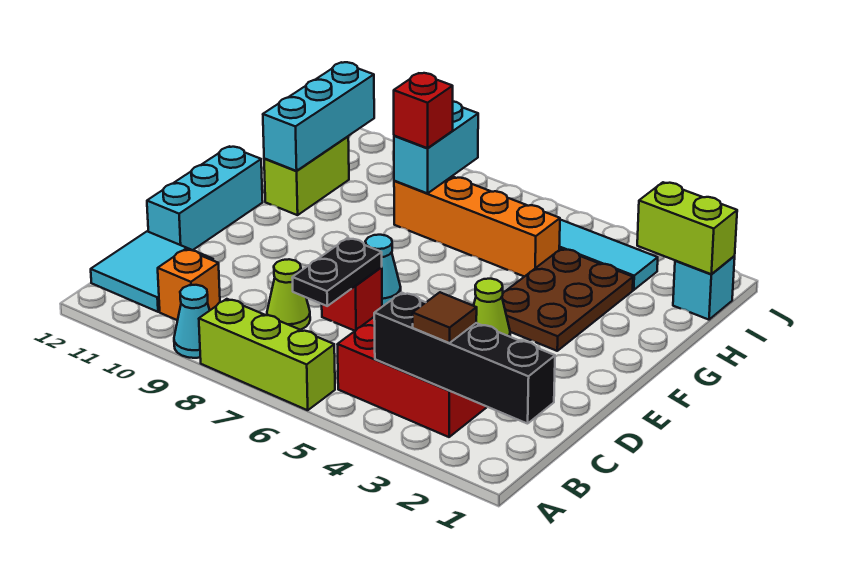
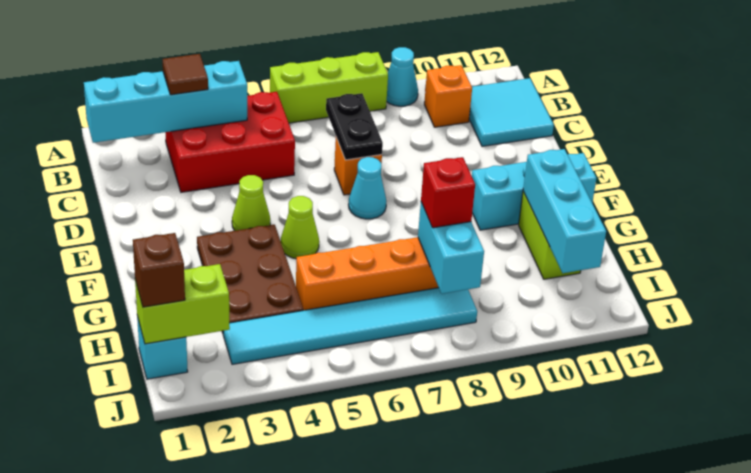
black 1x4 brick [374,293,555,424] -> cyan 1x4 brick [84,61,247,143]
lime 1x1 cone [267,259,310,330] -> lime 1x1 cone moved to [281,196,319,259]
red 1x1 brick [322,267,382,331] -> orange 1x1 brick [334,138,382,195]
cyan 1x3 brick [147,146,263,250] -> cyan 1x3 brick turned to [472,153,596,230]
none -> brown 1x1 brick [133,233,185,307]

